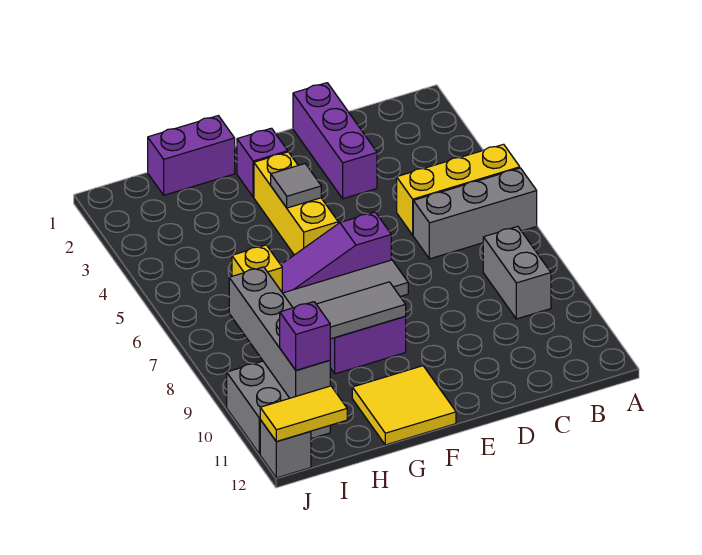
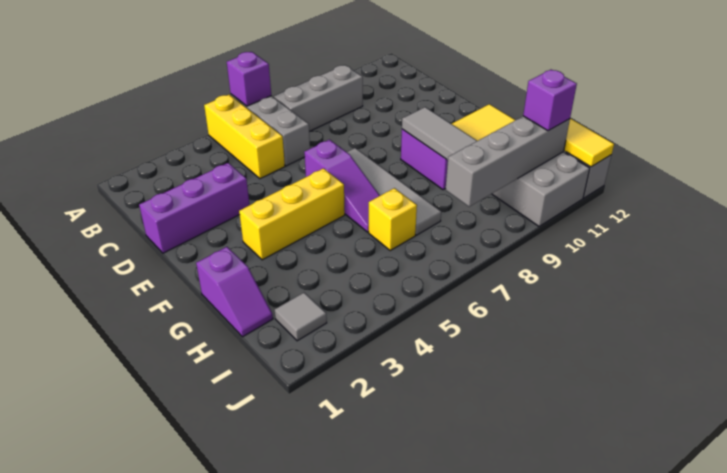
grey 1x2 brick [483,226,551,319] -> grey 1x3 brick [274,65,363,132]
purple 1x1 brick [237,128,288,197] -> purple 1x1 brick moved to [227,52,271,106]
grey 1x1 tile [271,164,321,208] -> grey 1x1 tile moved to [275,293,327,341]
purple 1x2 brick [148,116,235,195] -> purple 1x2 slope [196,247,273,337]

